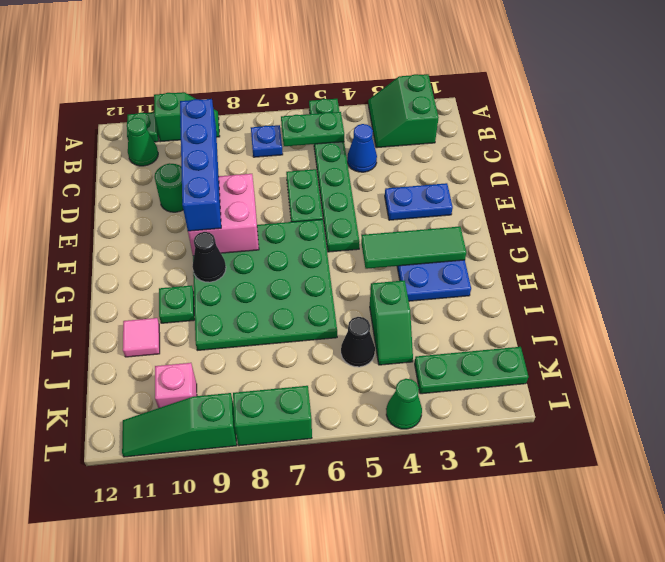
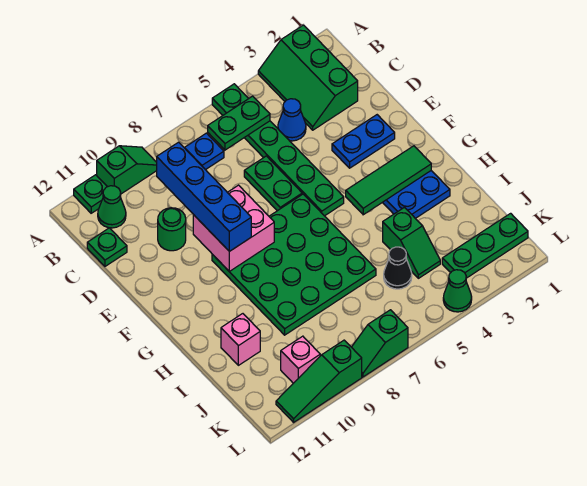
green 2x2 slope [368,74,439,148] -> green 2x3 slope [258,25,358,130]
black 1x1 cone [192,232,226,282] -> none
green 1x1 plate [159,285,195,323] -> green 1x1 plate moved to [87,228,127,266]
pink 1x1 tile [123,318,160,357] -> pink 1x1 brick [221,314,260,365]
green 1x2 brick [233,386,312,446] -> green 1x2 slope [352,310,408,377]

